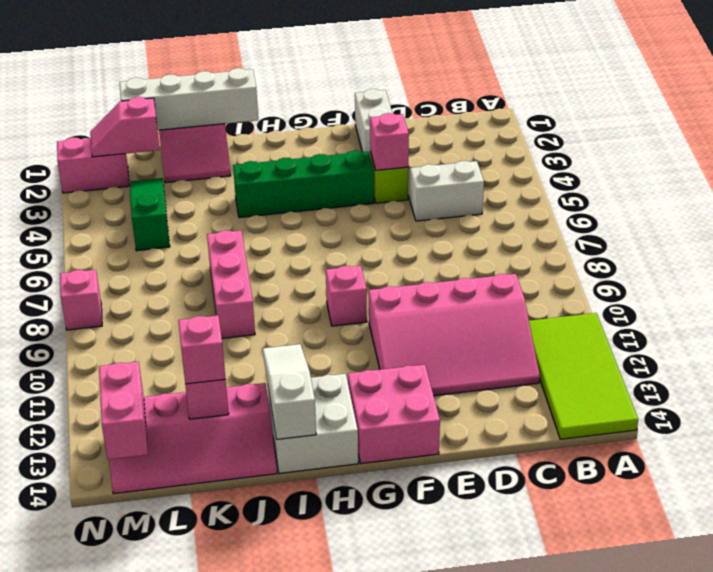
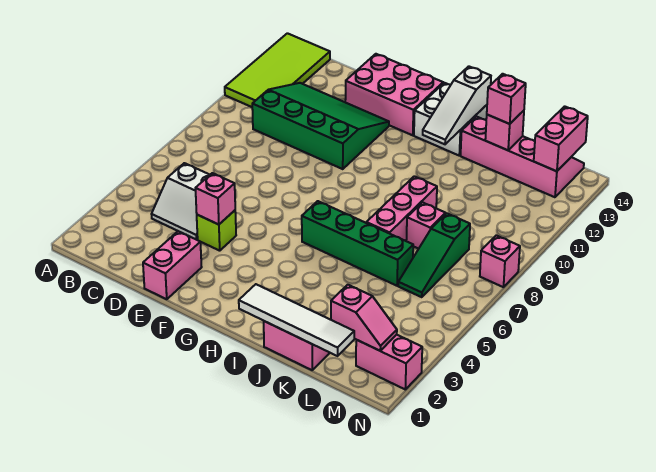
pink 3x4 slope [369,274,540,396] -> green 3x4 slope [252,83,389,169]
white 1x2 brick [355,89,392,154] -> pink 1x2 brick [143,231,202,299]
green 1x4 brick [233,151,374,218] -> green 1x4 brick moved to [302,201,413,286]
pink 2x2 brick [348,365,440,464] -> pink 2x3 brick [345,54,443,135]
pink 1x1 brick [326,266,367,326] -> pink 1x1 brick moved to [406,202,446,249]
white 1x4 brick [120,68,258,130] -> white 1x4 tile [239,284,354,356]
green 1x3 slope [130,178,170,251] -> green 1x3 slope moved to [398,213,470,297]

